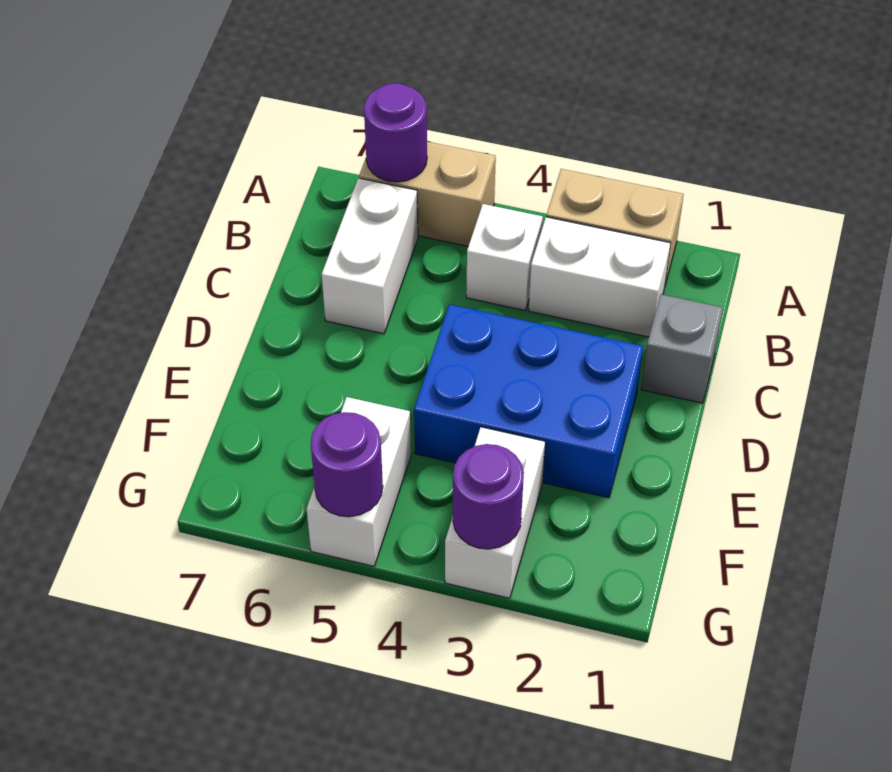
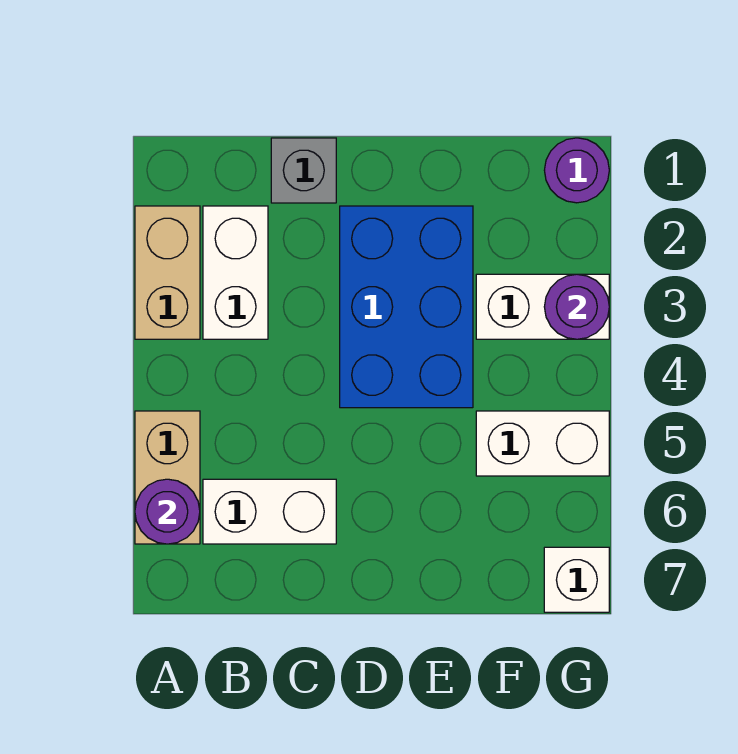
white 1x1 brick [466,204,543,310] -> white 1x1 brick moved to [544,547,609,612]
purple 1x1 round brick [311,412,383,517] -> purple 1x1 round brick moved to [544,138,609,203]

